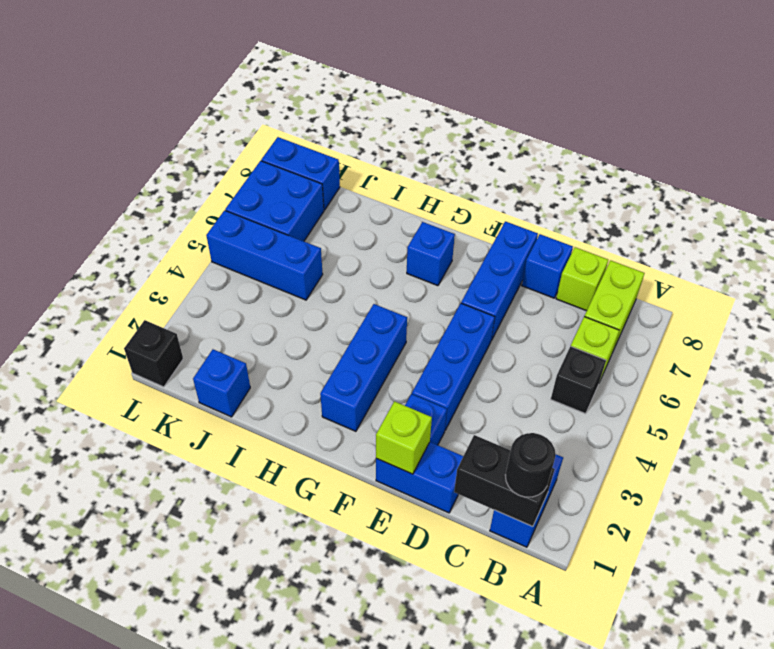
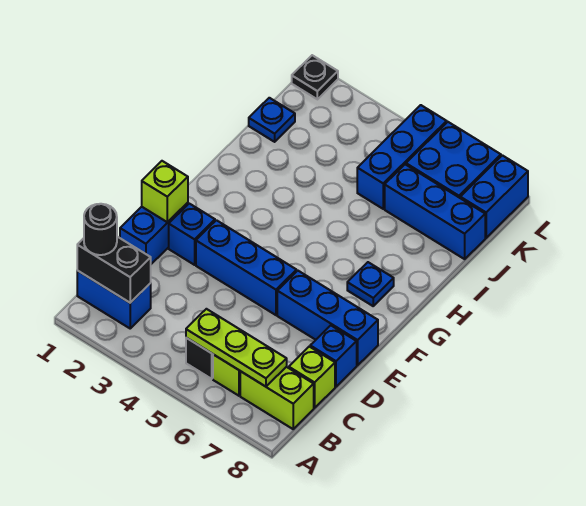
black 1x2 brick [454,435,555,527] -> black 1x2 brick turned to [77,237,151,303]
none -> lime 1x3 plate [186,309,287,387]
blue 1x3 brick [320,304,407,431] -> blue 1x3 brick moved to [385,164,485,259]
blue 1x1 brick [407,222,455,286] -> blue 1x1 plate [347,262,394,306]
blue 1x1 brick [193,349,250,417] -> blue 1x1 plate [249,98,295,142]
black 1x1 brick [124,320,183,387] -> black 1x1 plate [292,55,338,99]

